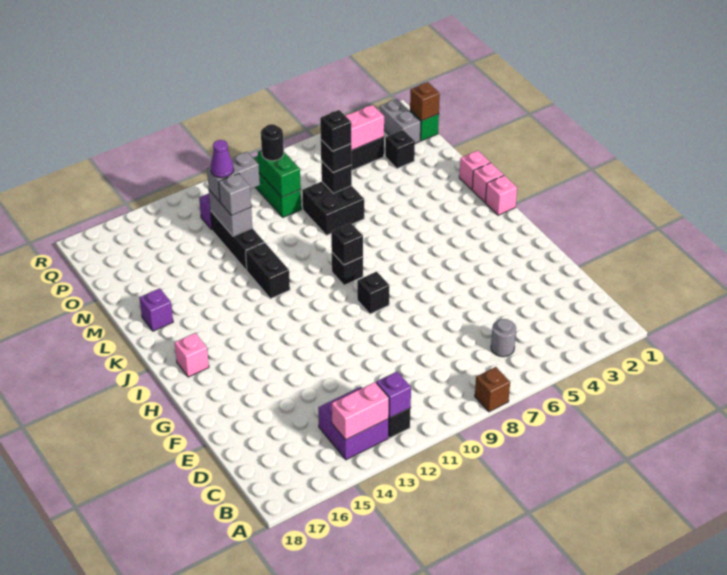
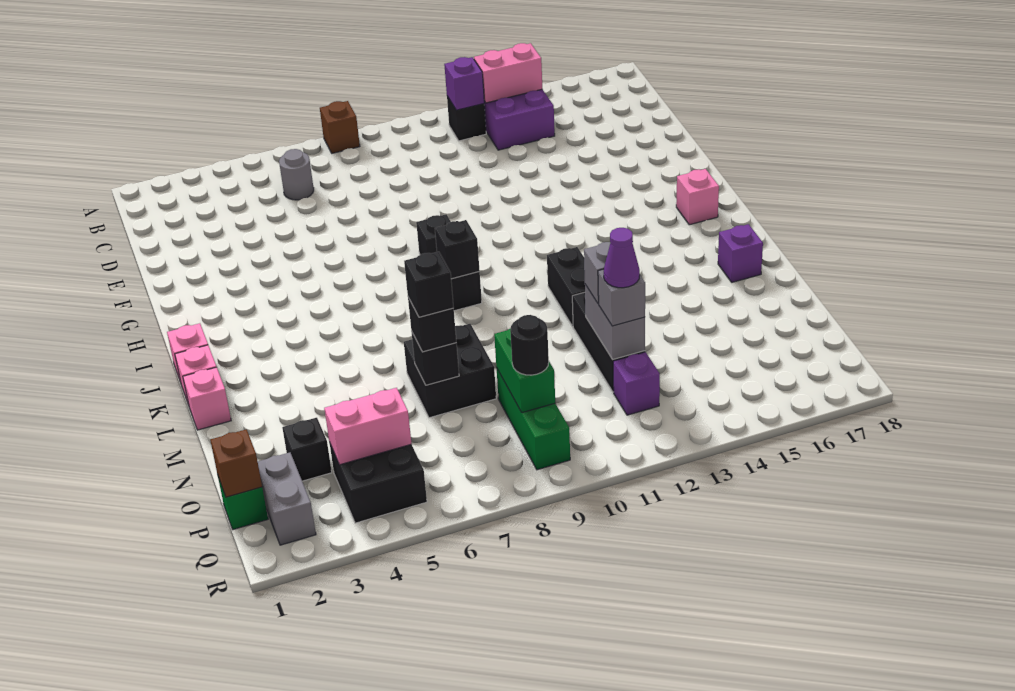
grey 1x2 brick [207,152,260,202] -> grey 1x1 brick [598,269,645,326]

